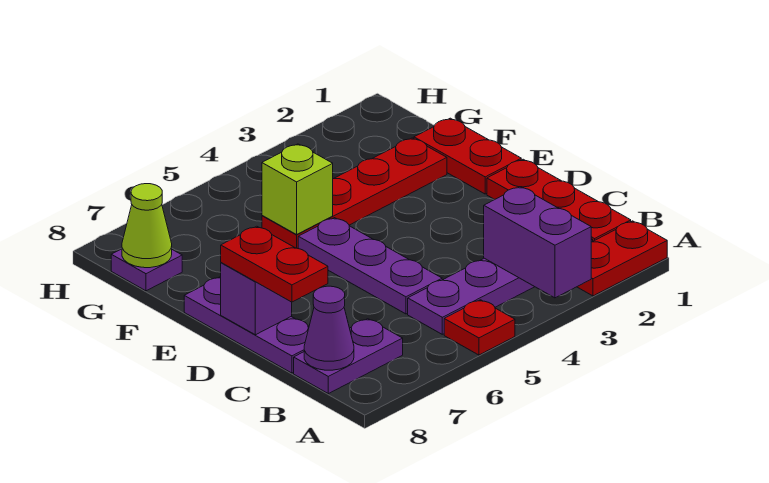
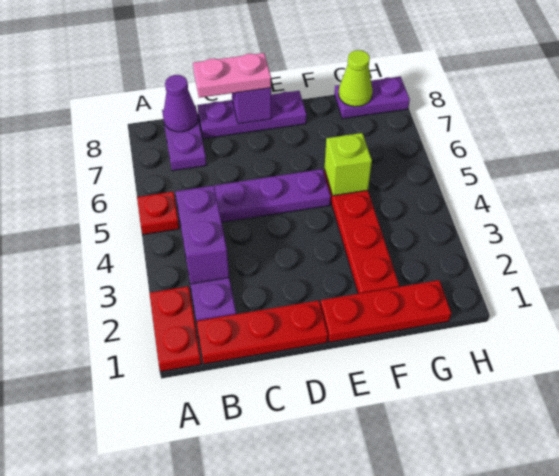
purple 1x2 brick [484,187,591,298] -> purple 1x2 brick turned to [176,186,229,284]
red 1x2 plate [221,226,328,302] -> pink 1x2 plate [193,53,271,98]
red 1x2 plate [414,118,521,194] -> red 1x3 plate [320,280,451,342]
purple 1x1 plate [111,249,182,291] -> purple 1x2 plate [335,76,410,119]

